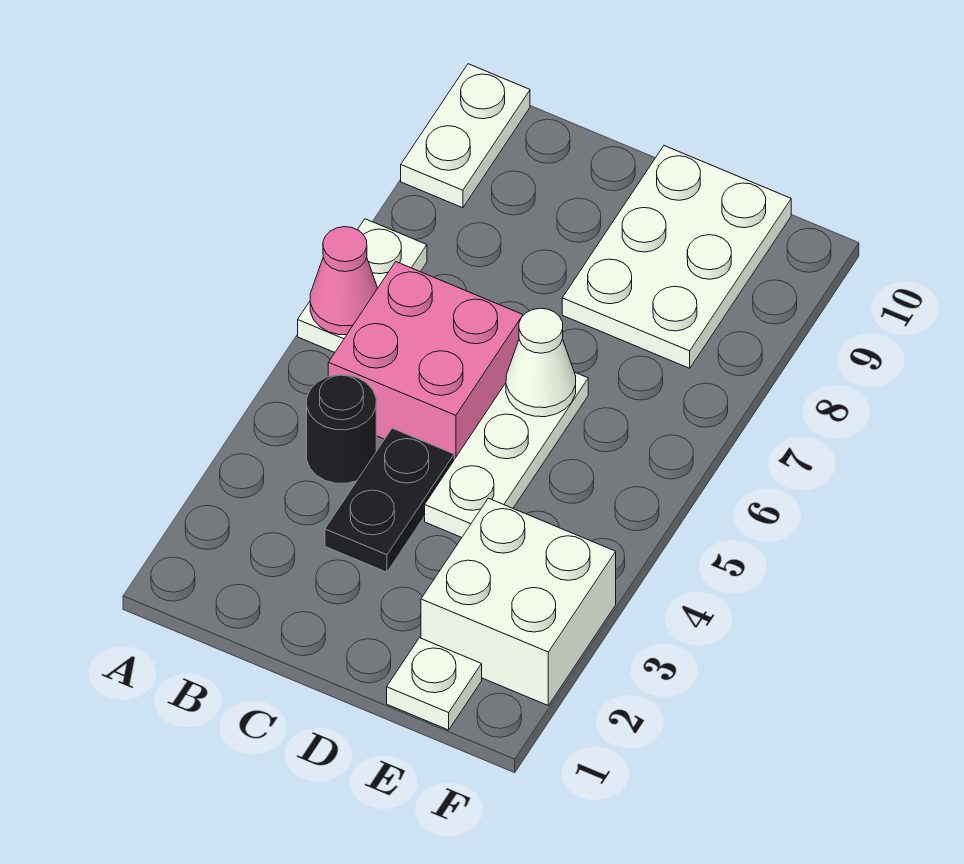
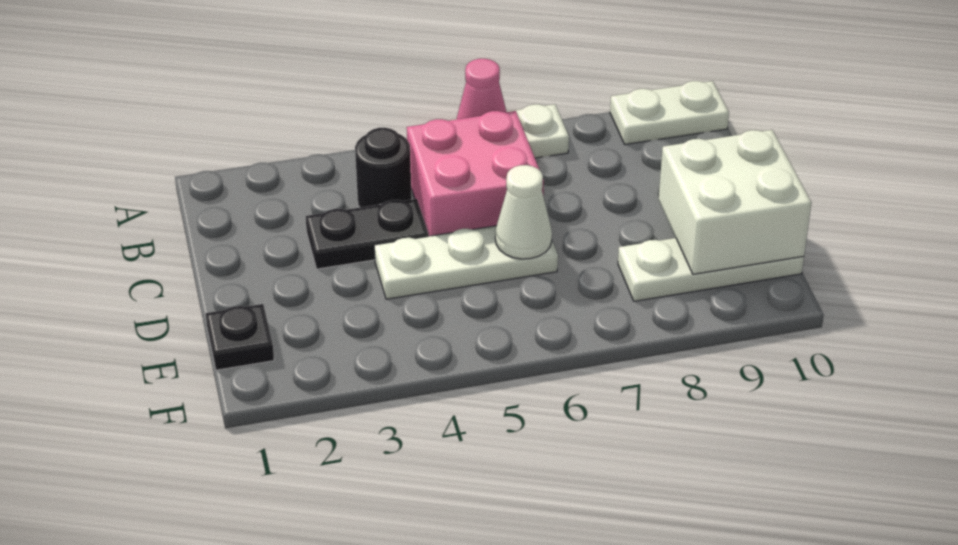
white 2x3 plate [562,146,791,368] -> white 1x3 plate [618,238,804,301]
white 1x1 plate [387,638,482,730] -> black 1x1 plate [205,304,274,370]
white 2x2 brick [421,498,616,705] -> white 2x2 brick moved to [659,130,811,274]

